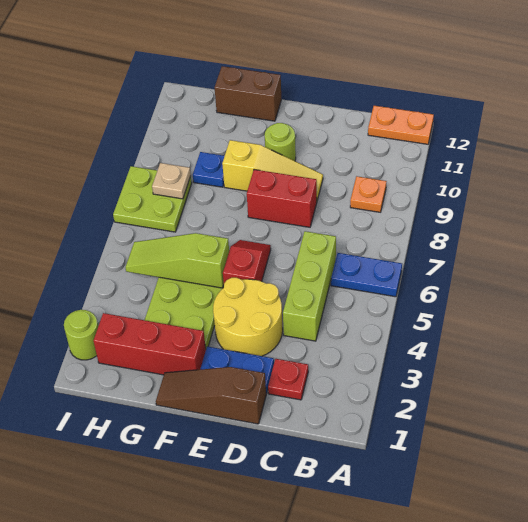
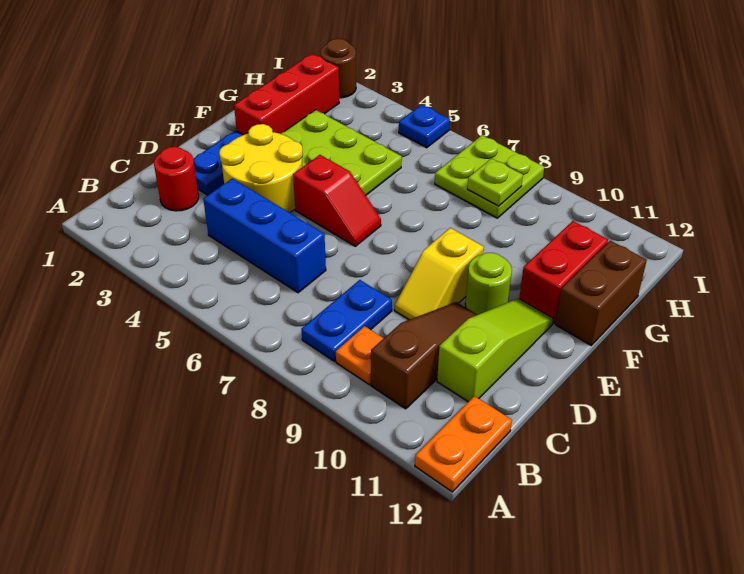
blue 1x2 plate [331,253,402,297] -> blue 1x2 plate moved to [301,280,392,361]
red 1x1 plate [268,359,308,400] -> red 1x1 round brick [154,147,199,211]
lime 1x3 brick [283,231,336,341] -> blue 1x3 brick [203,178,326,293]
brown 1x3 slope [156,367,266,424] -> brown 1x3 slope moved to [371,302,477,409]
red 1x2 brick [247,169,317,227] -> red 1x2 brick moved to [519,221,608,323]
yellow 1x3 slope [222,140,323,200] -> yellow 1x2 slope [395,228,484,320]
lime 1x3 slope [125,233,229,288] -> lime 1x3 slope moved to [437,298,553,402]
blue 1x1 plate [193,152,224,187] -> blue 1x1 plate moved to [399,105,450,148]
tan 1x1 plate [152,163,191,199] -> lime 1x1 plate [467,158,523,206]
lime 1x1 round brick [64,310,98,360] -> brown 1x1 round brick [321,39,356,98]

